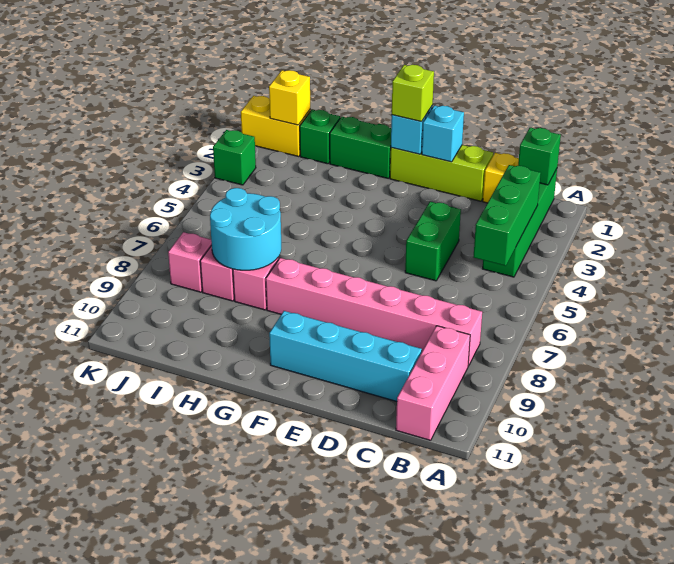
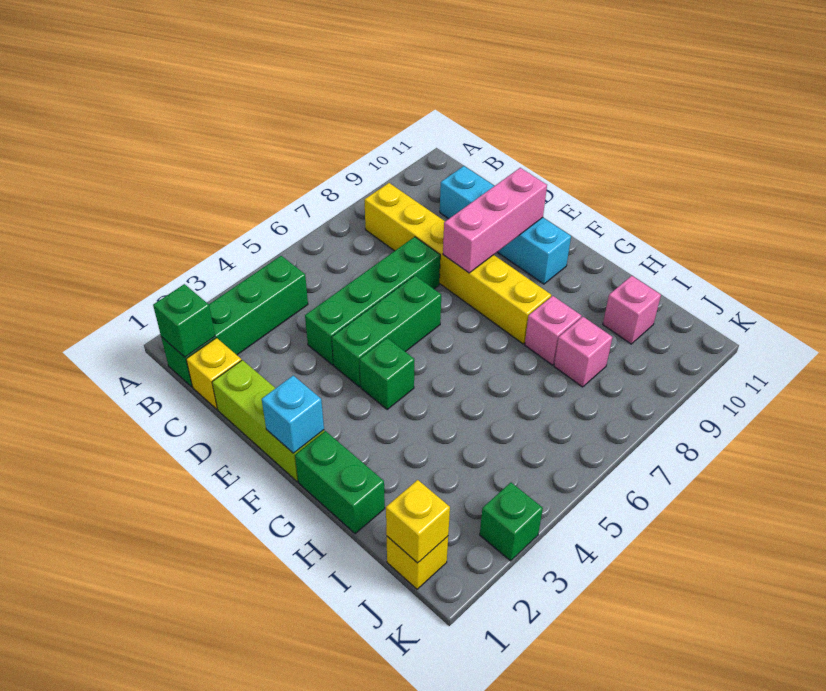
green 1x3 brick [474,165,541,266] -> green 1x3 brick moved to [332,276,441,387]
pink 1x6 brick [266,258,482,366] -> yellow 1x6 brick [364,183,551,344]
pink 1x3 brick [396,326,470,440] -> pink 1x3 brick moved to [443,168,547,273]
green 1x2 brick [405,202,461,281] -> green 1x4 brick [305,237,440,365]
cyan 1x1 brick [422,105,464,162] -> none
lime 1x1 brick [392,65,434,122] -> none
cyan 2x2 round brick [210,188,281,270] -> none
green 1x1 brick [300,110,340,164] -> green 1x1 brick moved to [360,338,414,409]
yellow 1x2 brick [241,96,310,157] -> yellow 1x1 brick [387,536,448,589]
pink 1x1 brick [168,232,212,292] -> pink 1x1 brick moved to [603,276,661,344]

